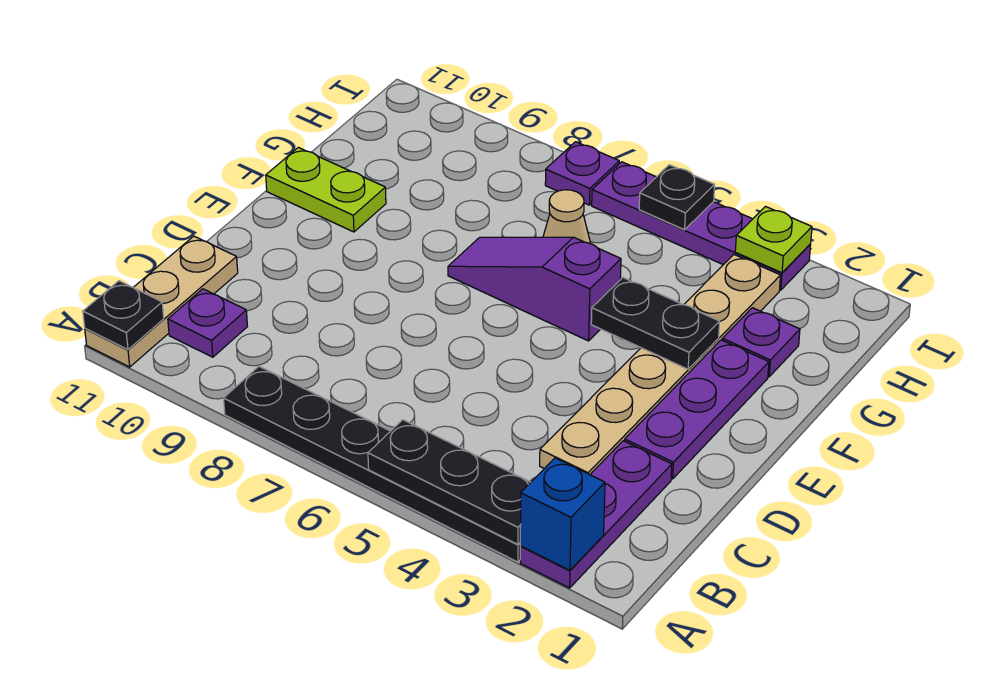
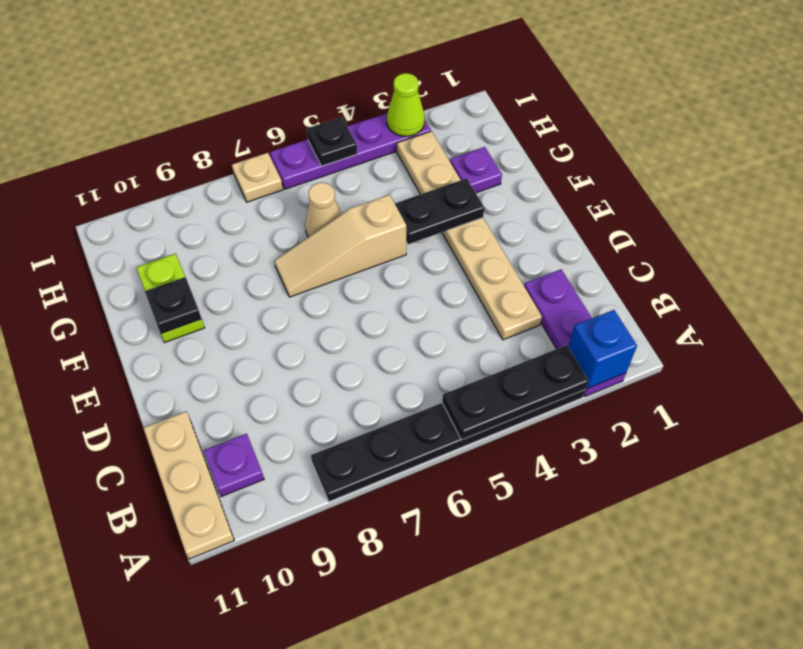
black 1x1 plate [83,281,164,350] -> black 1x1 plate moved to [145,277,202,334]
purple 1x3 plate [625,340,769,479] -> none
purple 1x3 slope [448,237,621,341] -> tan 1x3 slope [274,195,406,297]
lime 1x2 plate [266,147,386,232] -> lime 1x2 plate turned to [136,254,205,343]
lime 1x1 plate [735,207,812,273] -> lime 1x1 cone [387,73,425,136]
purple 1x1 plate [545,142,619,205] -> tan 1x1 plate [232,153,283,202]

